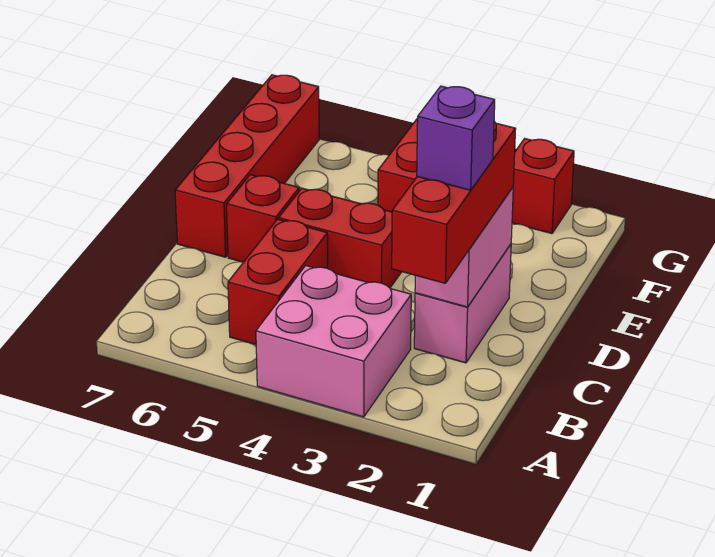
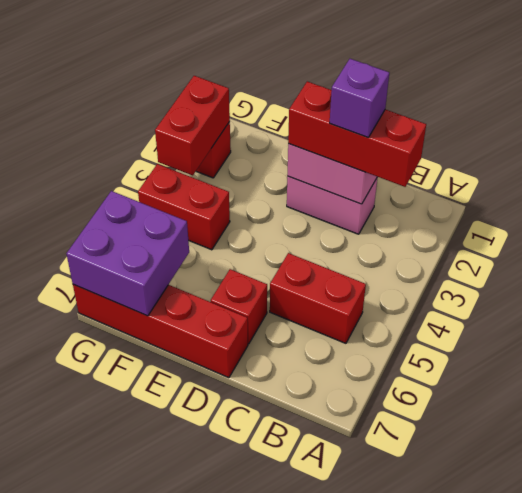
pink 2x2 brick [256,266,411,417] -> none
red 1x2 brick [279,188,401,288] -> red 1x2 brick moved to [155,76,230,175]
none -> purple 2x2 brick [66,191,189,316]

